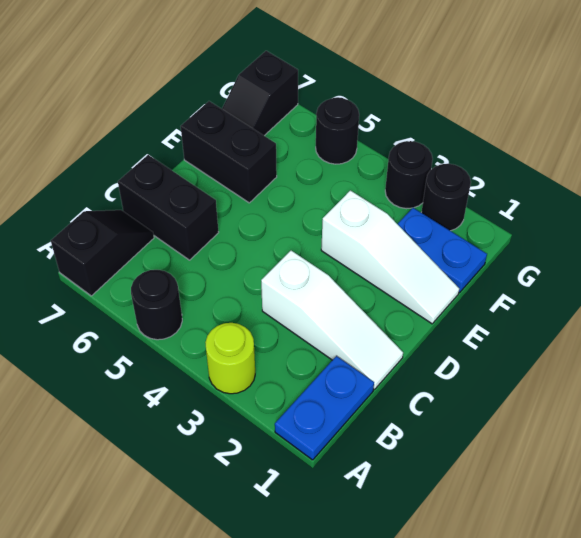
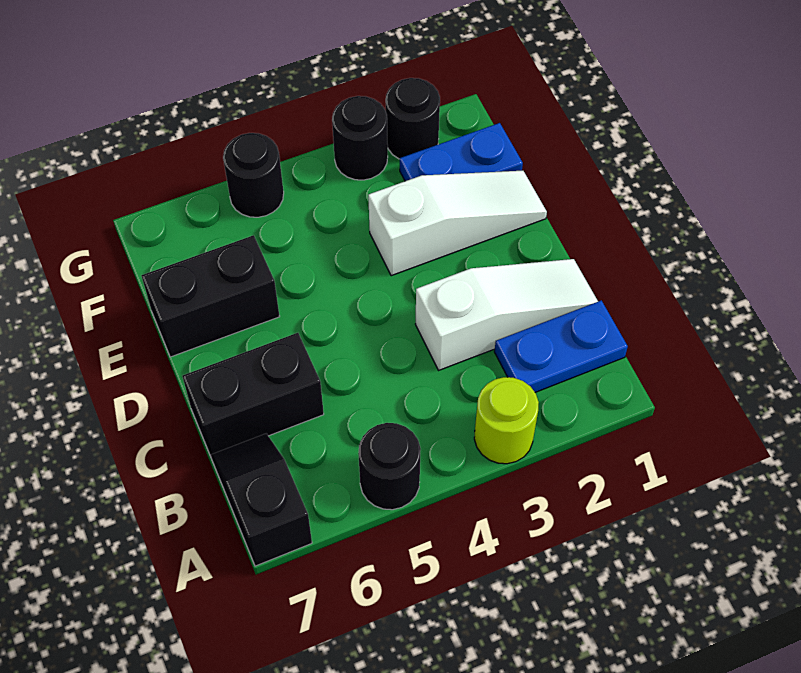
blue 1x2 plate [275,356,374,460] -> blue 1x2 plate turned to [494,300,628,392]
black 1x2 slope [222,51,298,136] -> none

